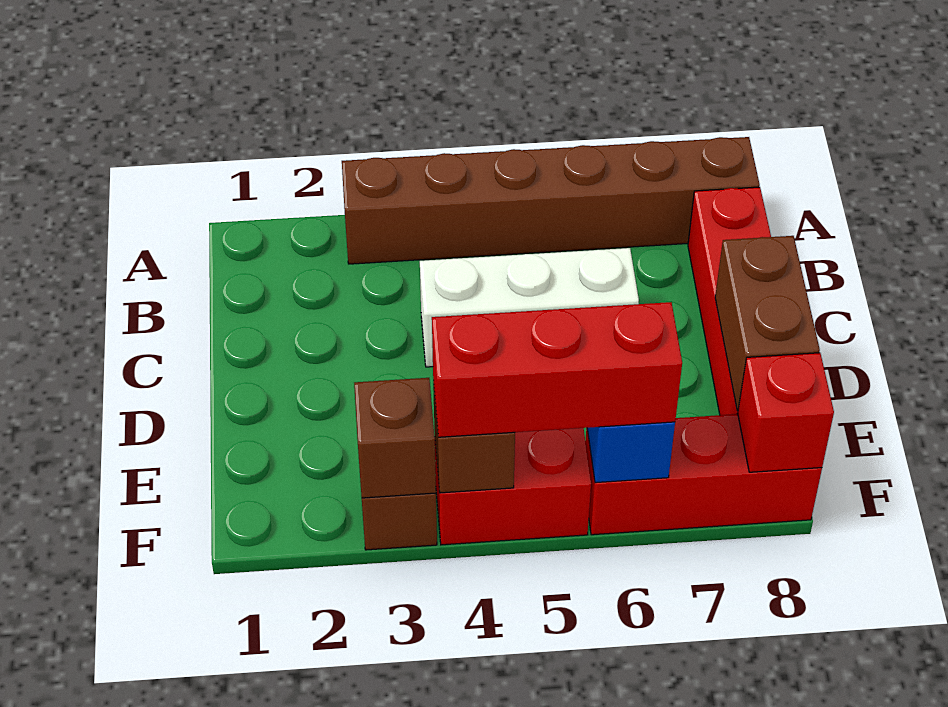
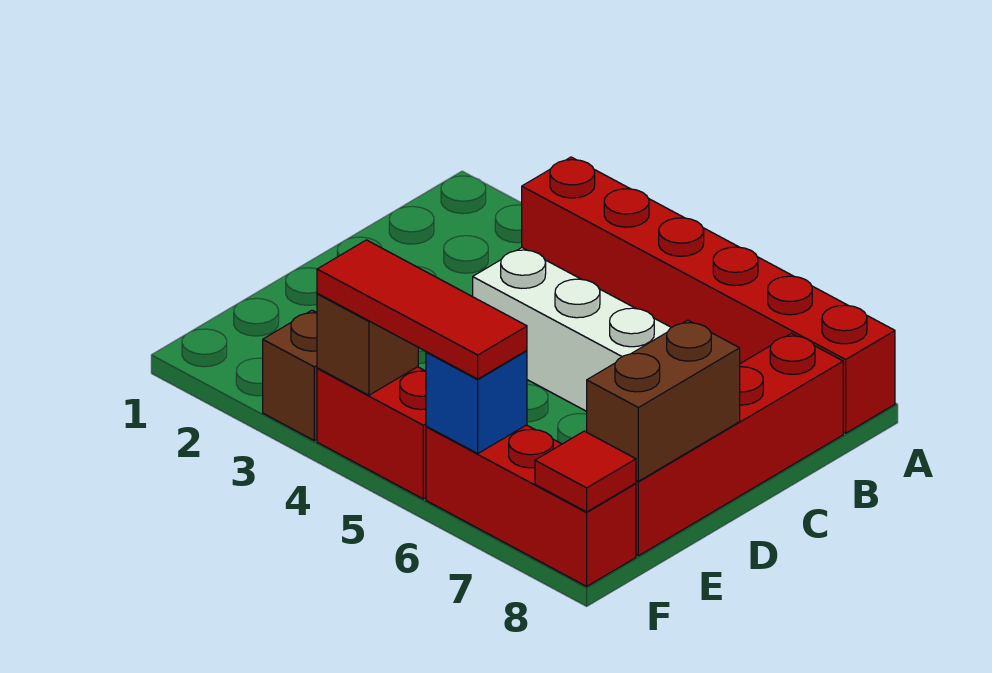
brown 1x6 brick [342,137,760,264] -> red 1x6 brick [522,157,895,433]
brown 1x1 brick [354,378,436,498] -> none
red 1x3 brick [432,302,682,437] -> red 1x3 tile [317,240,527,379]
red 1x1 brick [738,353,834,472] -> red 1x1 tile [535,431,636,512]

